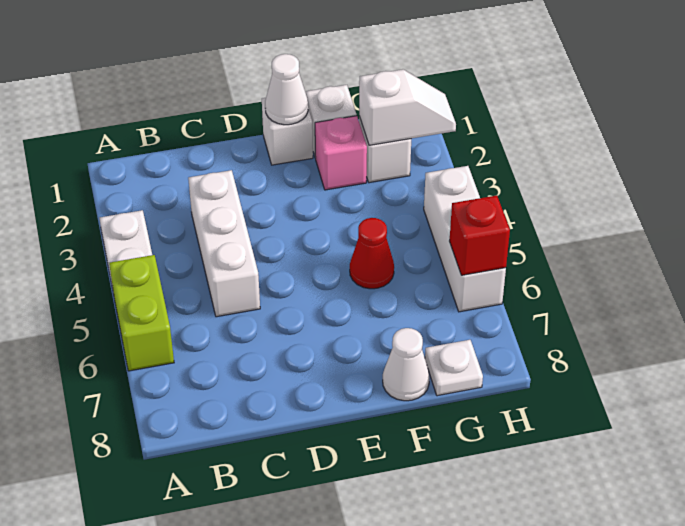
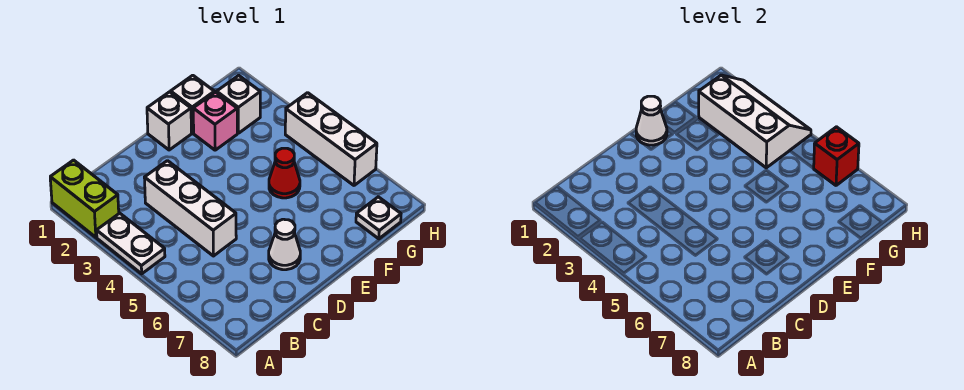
lime 1x2 brick [109,255,174,371] -> lime 1x2 brick moved to [50,160,119,237]
white 1x1 cone [383,328,429,401] -> white 1x1 cone moved to [269,219,300,270]
white 1x2 slope [359,69,456,145] -> white 2x3 slope [699,75,811,168]

